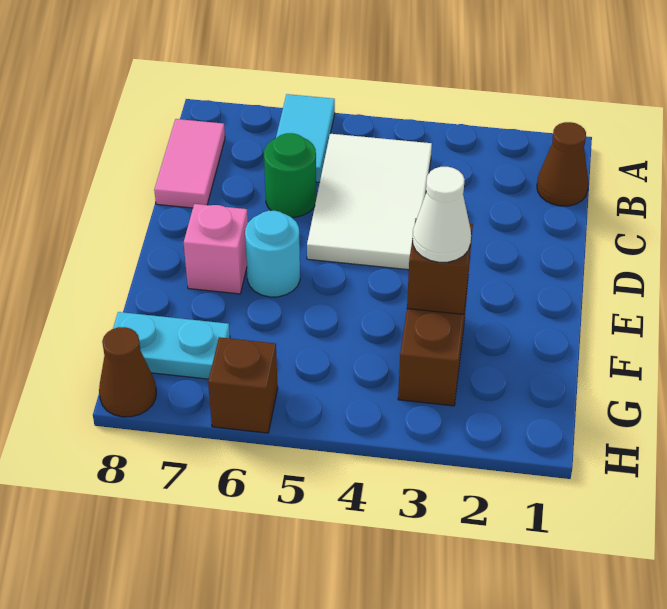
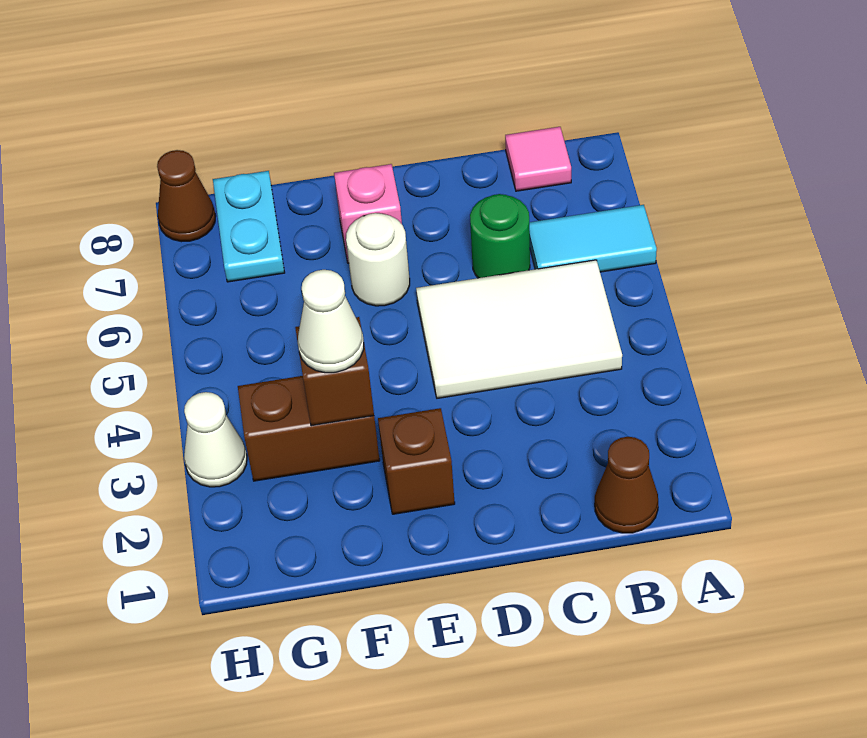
pink 1x2 tile [154,119,225,208] -> pink 1x1 tile [505,127,571,191]
cyan 1x1 round brick [245,211,300,297] -> white 1x1 round brick [346,213,410,306]
none -> white 1x1 cone [184,392,247,487]
brown 1x1 brick [208,337,278,433] -> brown 1x1 brick moved to [378,408,455,514]

